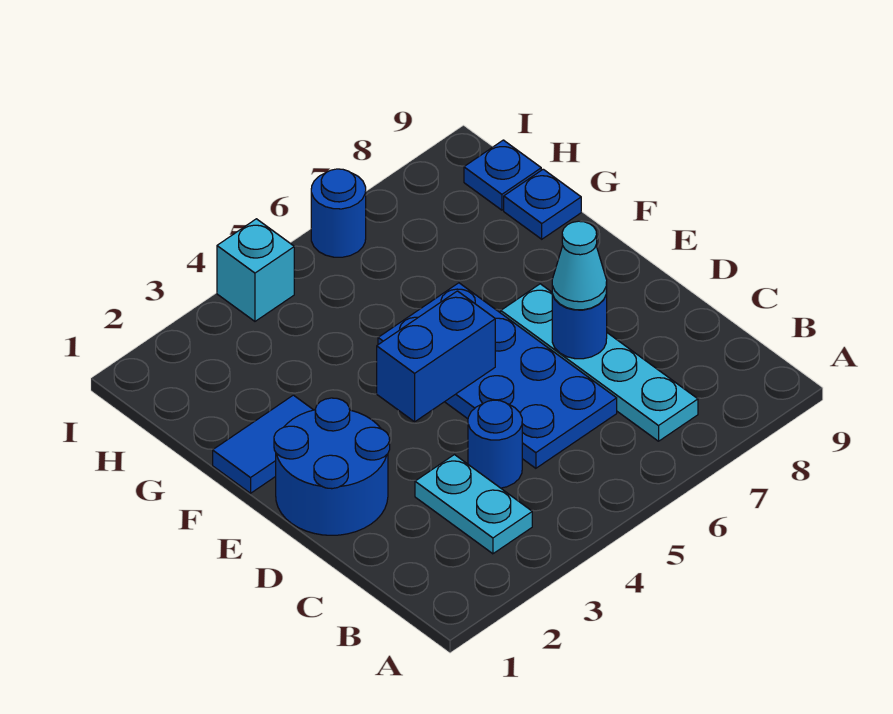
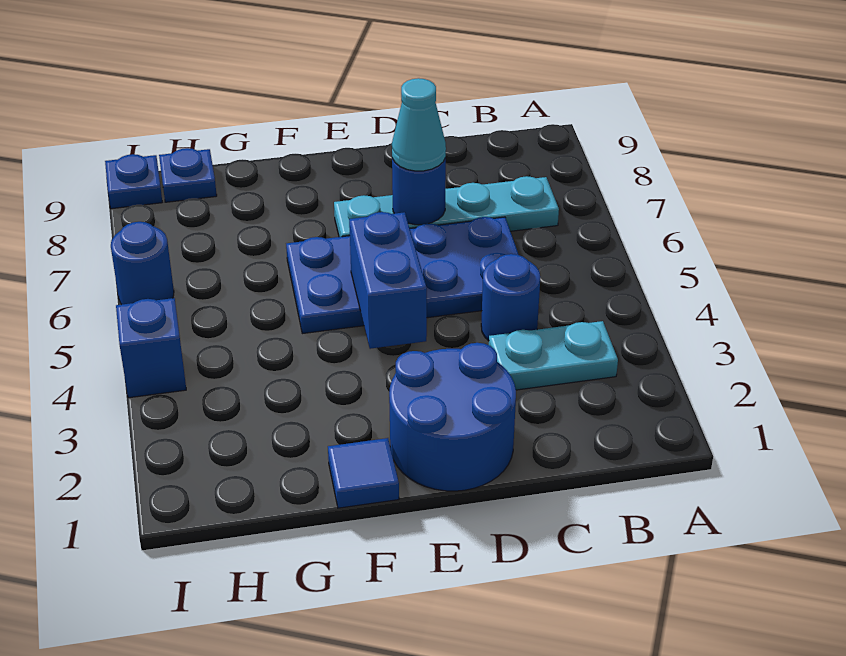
blue 1x2 tile [213,395,313,493] -> blue 1x1 tile [328,438,399,508]
blue 1x1 plate [504,169,581,239] -> blue 1x1 plate moved to [105,154,162,209]
cyan 1x1 brick [217,219,294,321] -> blue 1x1 brick [116,298,186,398]

